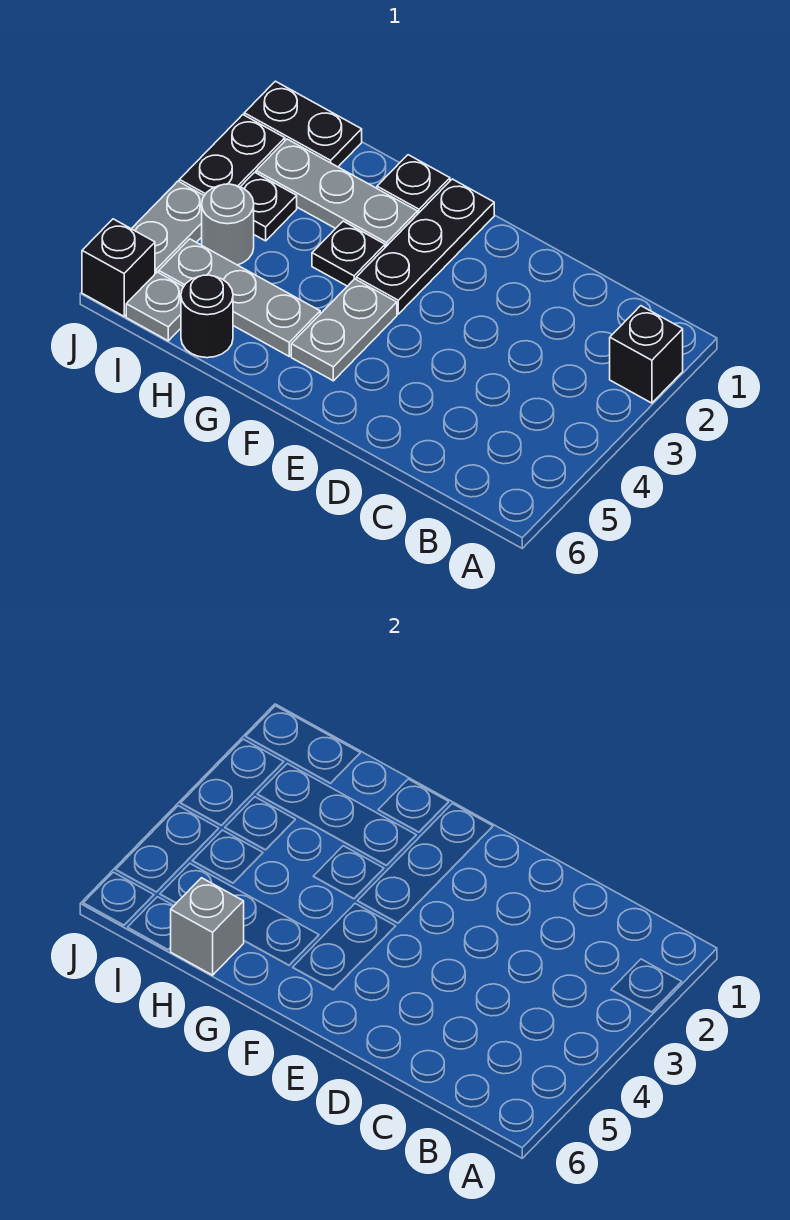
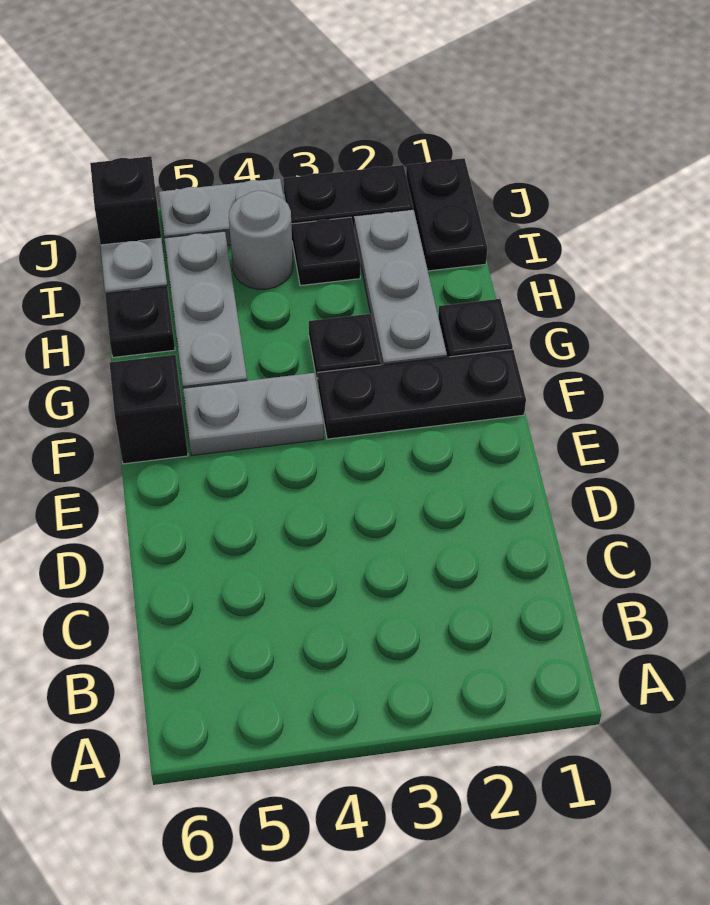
black 1x1 brick [610,306,683,403] -> black 1x1 brick moved to [110,355,188,464]
black 1x1 round brick [181,275,233,358] -> black 1x1 plate [105,287,175,357]
grey 1x1 brick [170,878,244,975] -> none

